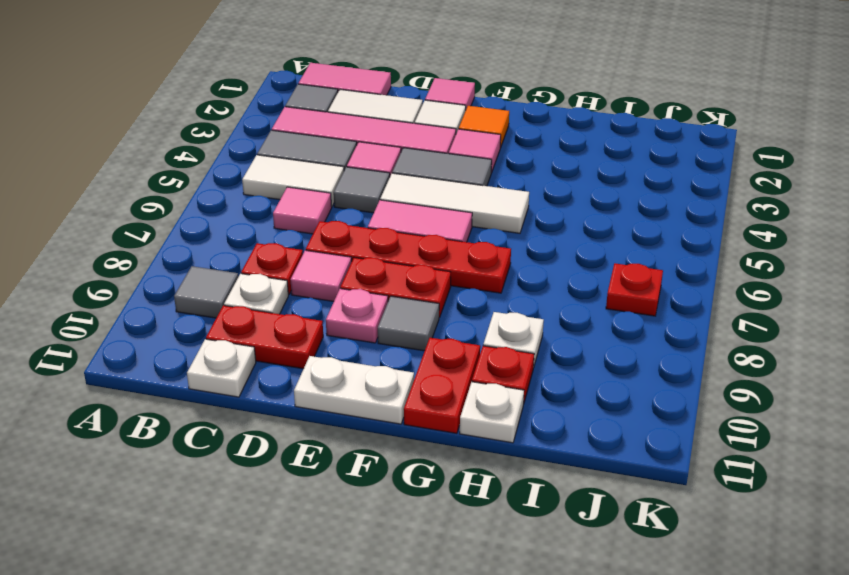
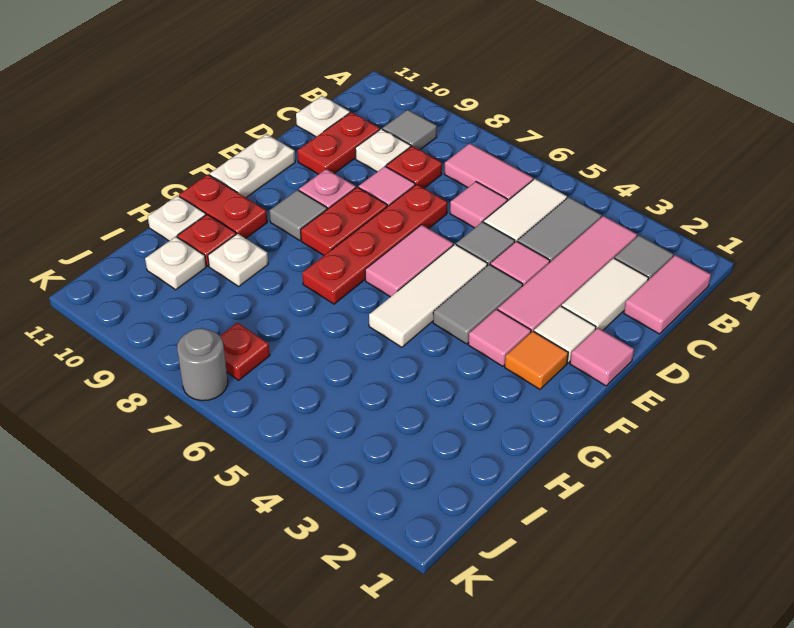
none -> pink 1x2 tile [444,143,533,201]
none -> white 1x1 plate [145,237,206,290]
none -> grey 1x1 round brick [177,328,228,401]

